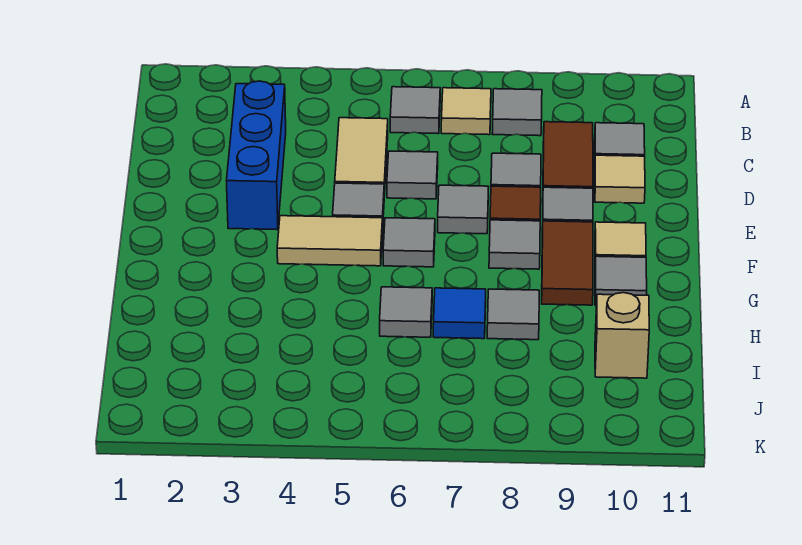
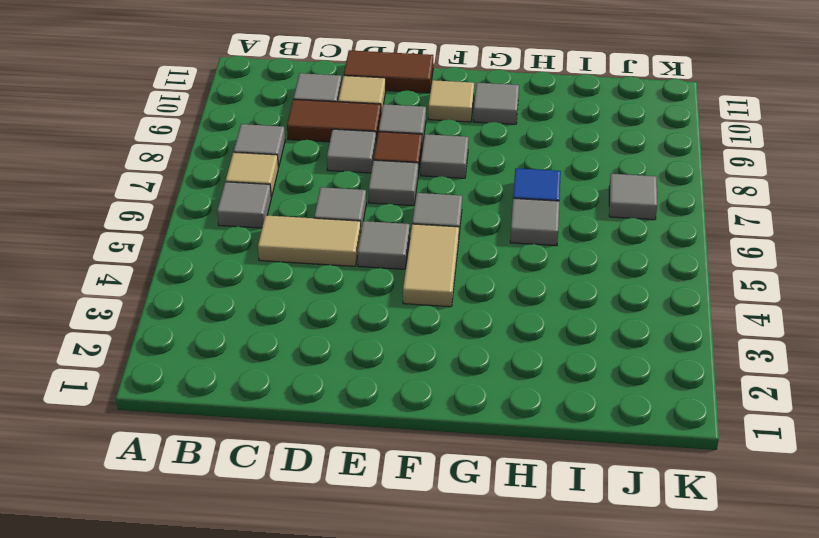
blue 1x3 brick [227,81,286,230] -> none
brown 1x2 tile [542,221,593,305] -> brown 1x2 tile moved to [344,50,433,93]
grey 1x1 tile [487,289,539,340] -> grey 1x1 tile moved to [609,174,657,220]
tan 1x1 brick [595,293,649,378] -> none

